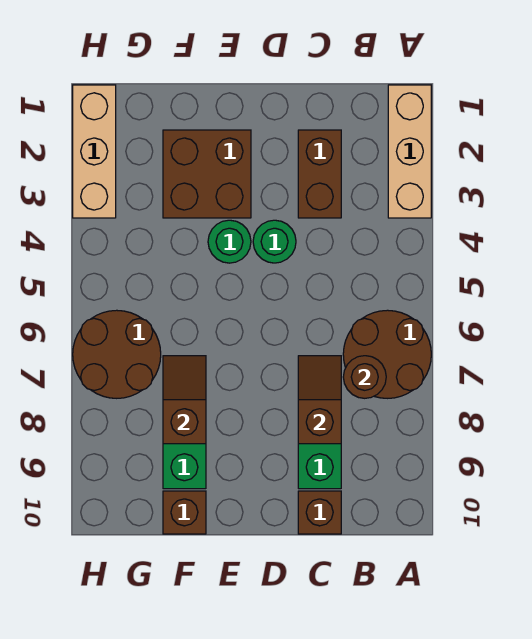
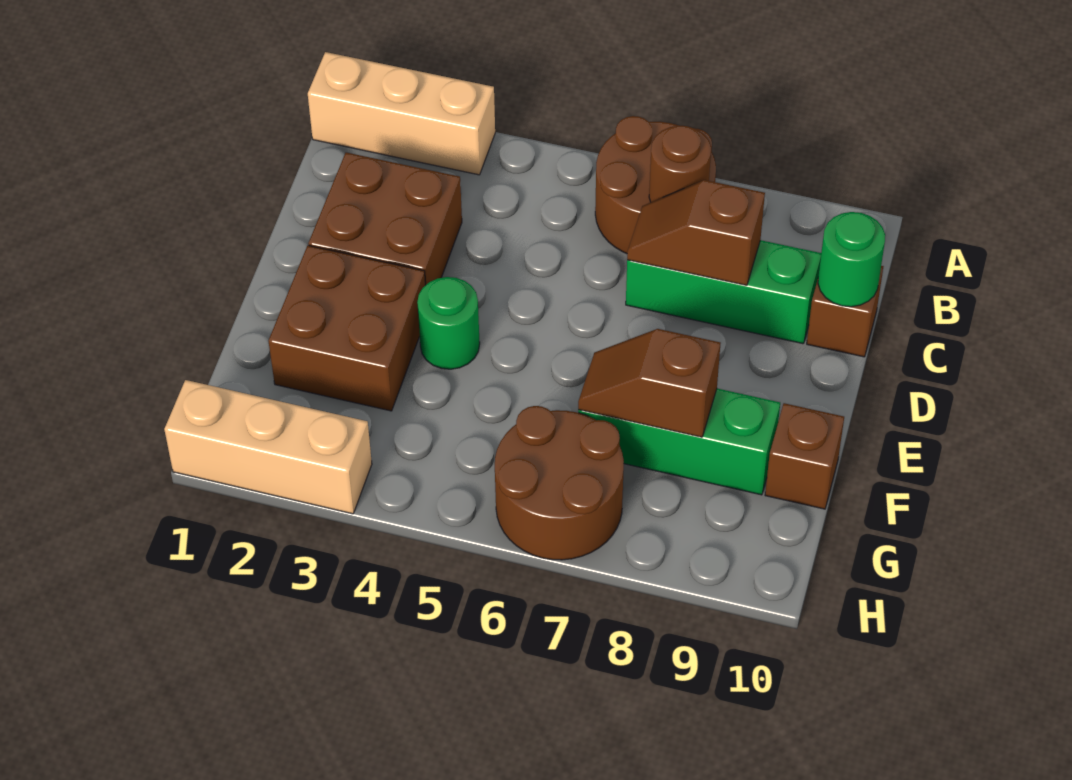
brown 1x2 brick [298,130,341,218] -> brown 2x2 brick [308,153,462,285]
green 1x1 round brick [253,220,296,263] -> green 1x1 round brick moved to [818,212,885,307]

